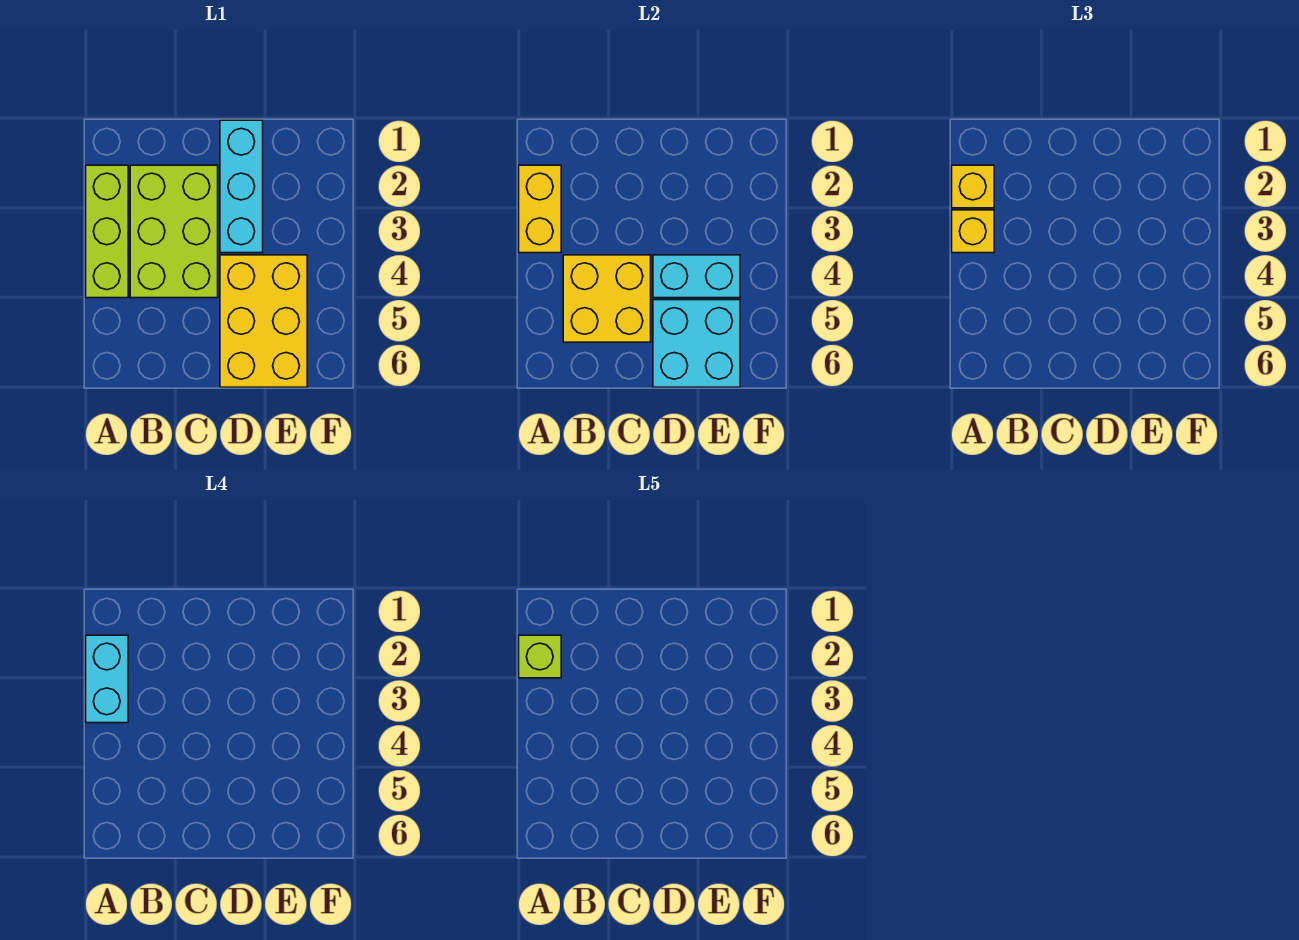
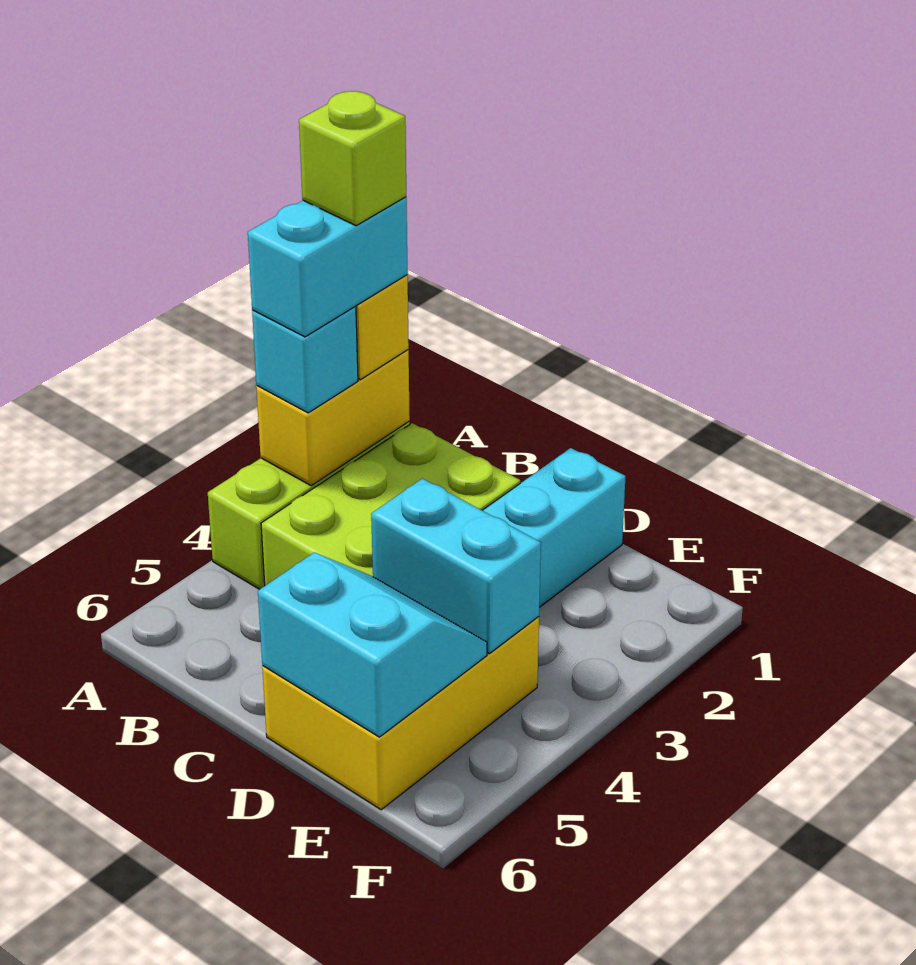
yellow 1x1 brick [952,210,994,253] -> cyan 1x1 brick [252,307,358,413]
yellow 2x2 brick [563,255,651,342] -> none
cyan 2x2 brick [653,300,740,387] -> cyan 2x2 slope [258,552,487,737]

